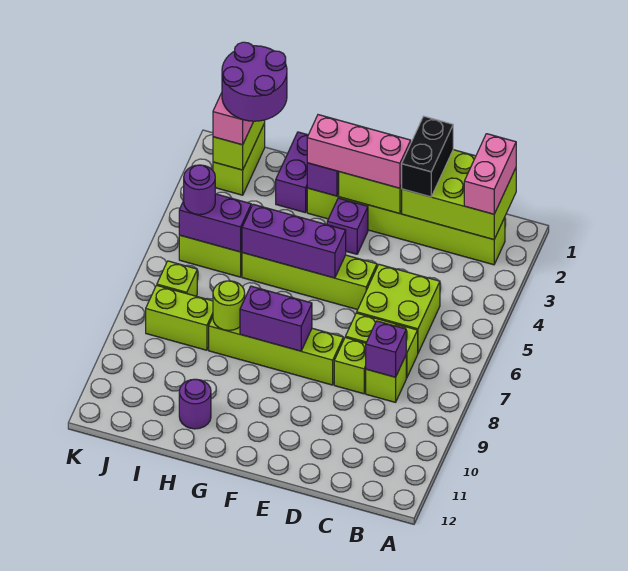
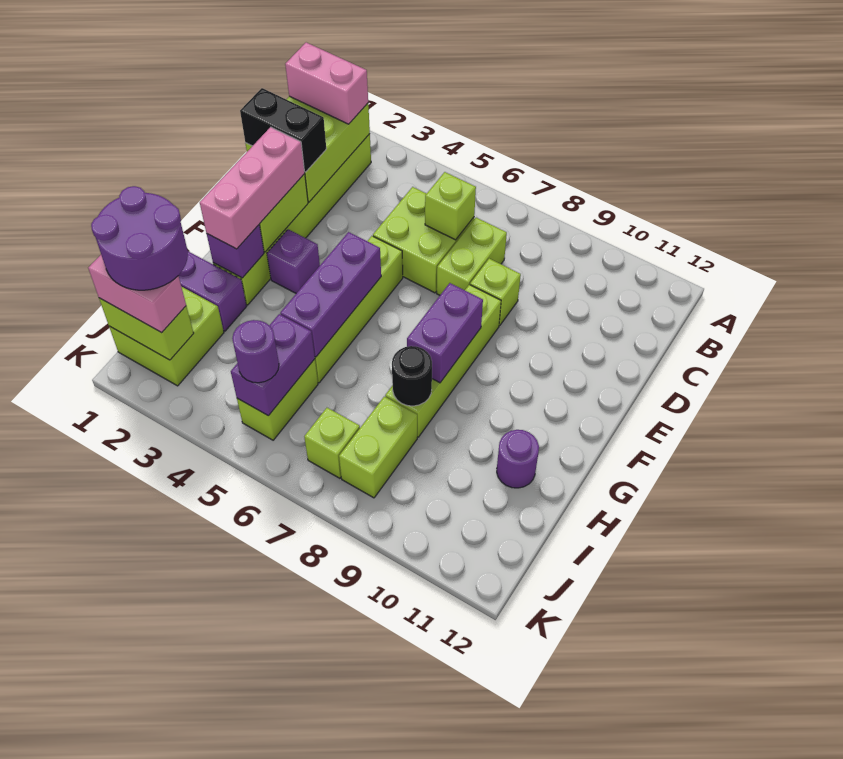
lime 1x1 brick [366,356,406,402] -> lime 1x1 brick moved to [425,172,476,240]
purple 1x1 brick [366,321,406,377] -> none
lime 1x1 round brick [213,281,245,330] -> black 1x1 round brick [392,346,432,406]
lime 1x2 brick [213,123,265,195] -> lime 2x2 brick [109,287,224,386]

